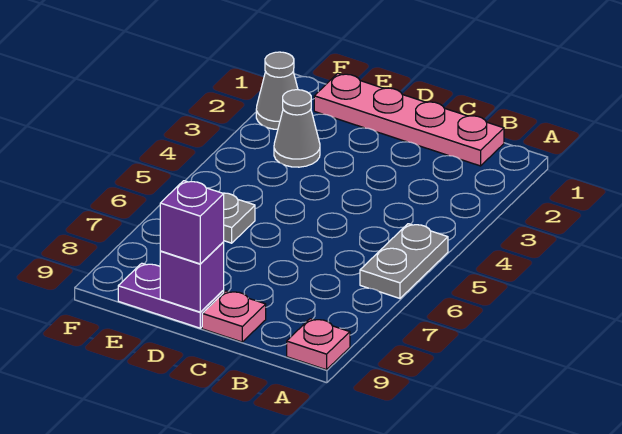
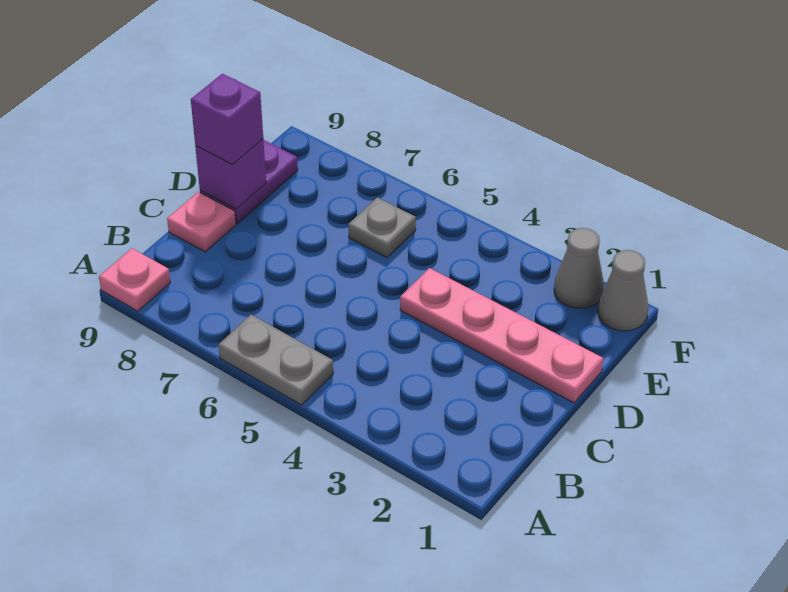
pink 1x4 plate [314,73,504,166] -> pink 1x4 plate turned to [400,268,603,403]
grey 1x1 cone [274,90,320,167] -> grey 1x1 cone moved to [598,250,648,331]

